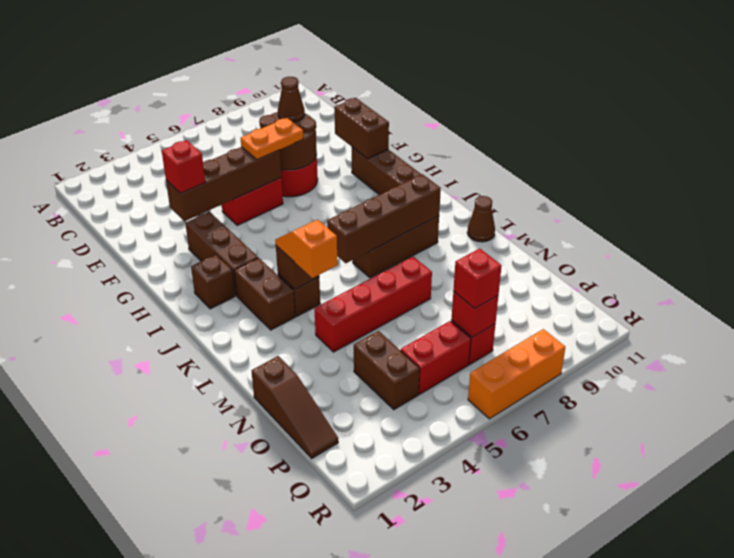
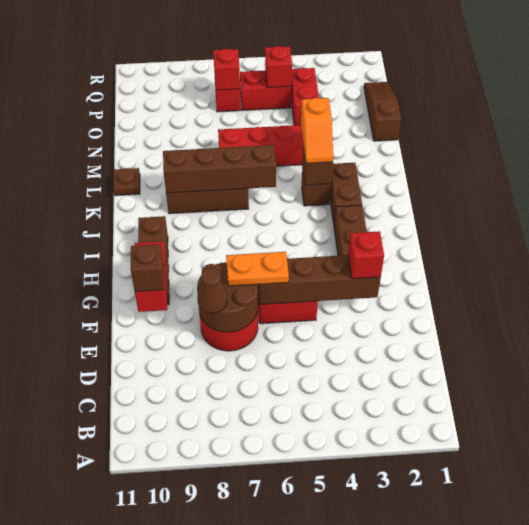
brown 1x2 brick [334,98,389,159] -> red 1x2 brick [135,241,167,312]
brown 1x1 brick [191,255,235,309] -> brown 1x1 brick moved to [131,244,164,292]
brown 1x1 cone [467,196,495,242] -> brown 1x1 plate [113,168,140,196]
brown 1x2 brick [354,331,420,410] -> red 1x2 brick [291,68,319,125]
red 1x1 brick [453,248,502,309] -> red 1x1 brick moved to [265,46,292,88]
orange 1x3 brick [468,329,565,419] -> none

